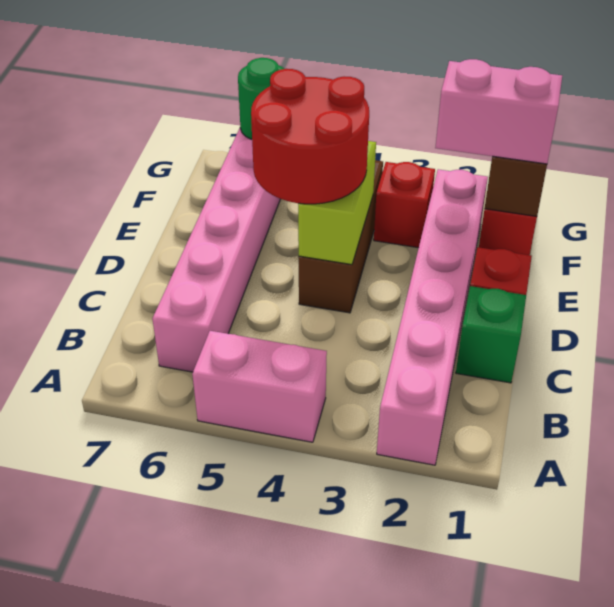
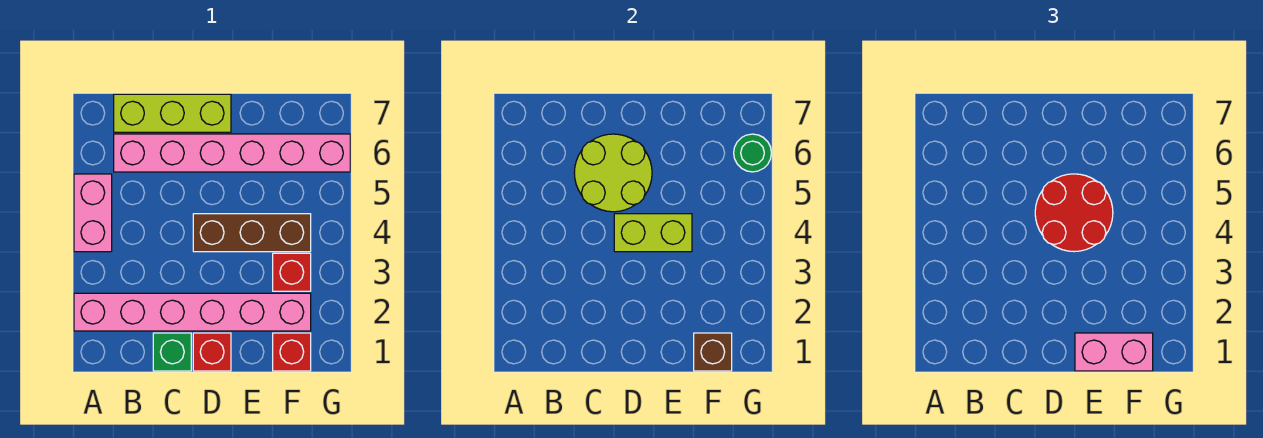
none -> lime 1x3 brick [114,94,231,132]
none -> lime 2x2 round brick [574,134,652,212]
pink 1x2 brick [435,59,562,164] -> pink 1x2 brick turned to [1075,333,1153,371]

